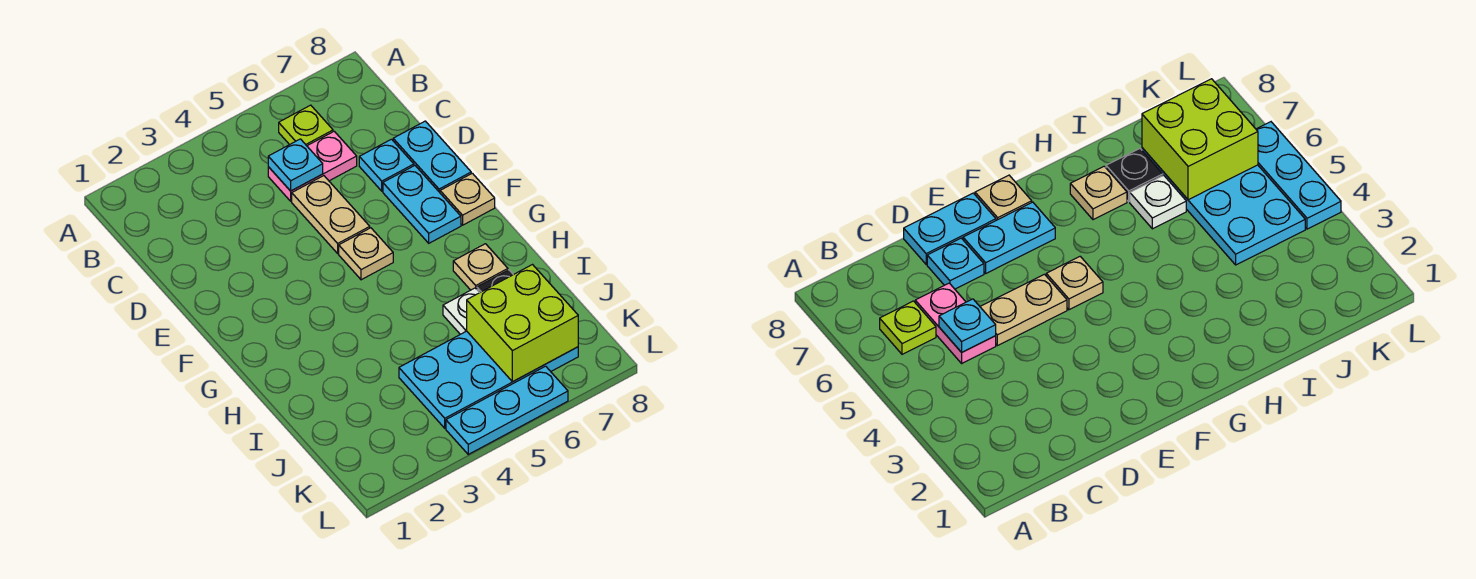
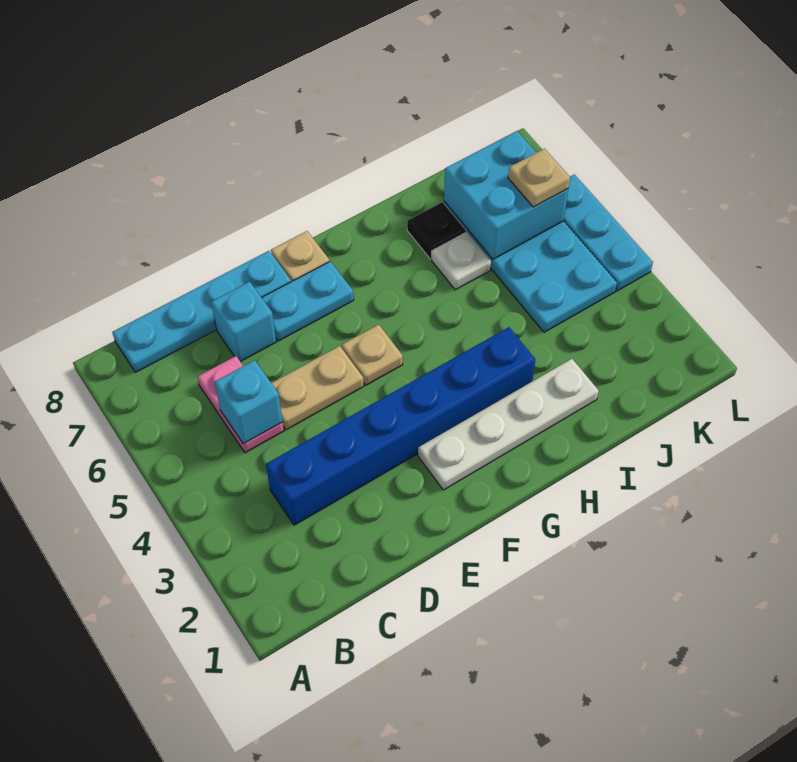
lime 1x1 plate [279,105,333,146] -> none
none -> blue 1x6 brick [266,327,535,525]
cyan 1x1 plate [268,139,323,191] -> cyan 1x1 brick [215,360,283,444]
cyan 1x1 plate [359,139,414,191] -> cyan 1x1 brick [211,282,276,362]
cyan 1x2 plate [393,121,471,192] -> cyan 1x4 plate [112,251,291,372]
none -> white 1x4 plate [418,359,599,490]
tan 1x1 plate [453,244,508,290] -> tan 1x1 plate moved to [508,149,570,207]
lime 2x2 brick [467,265,578,382] -> cyan 2x2 brick [444,131,568,259]

